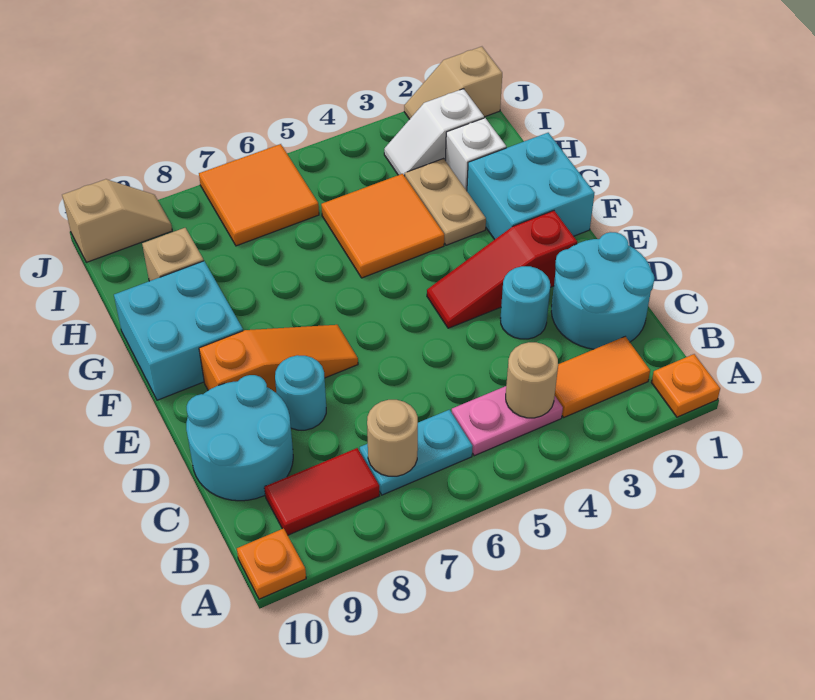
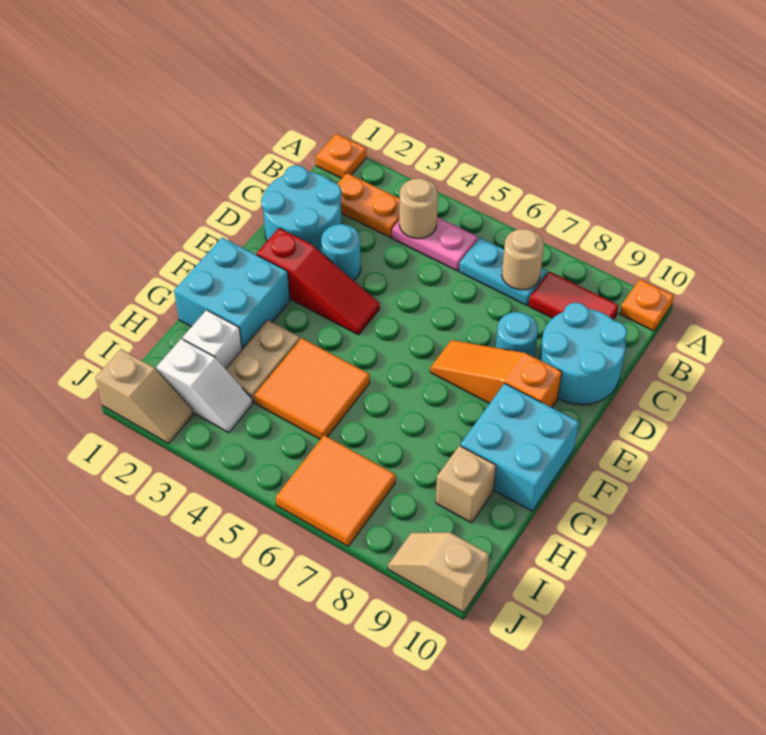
orange 1x2 tile [555,337,650,417] -> orange 1x2 plate [337,173,400,237]

